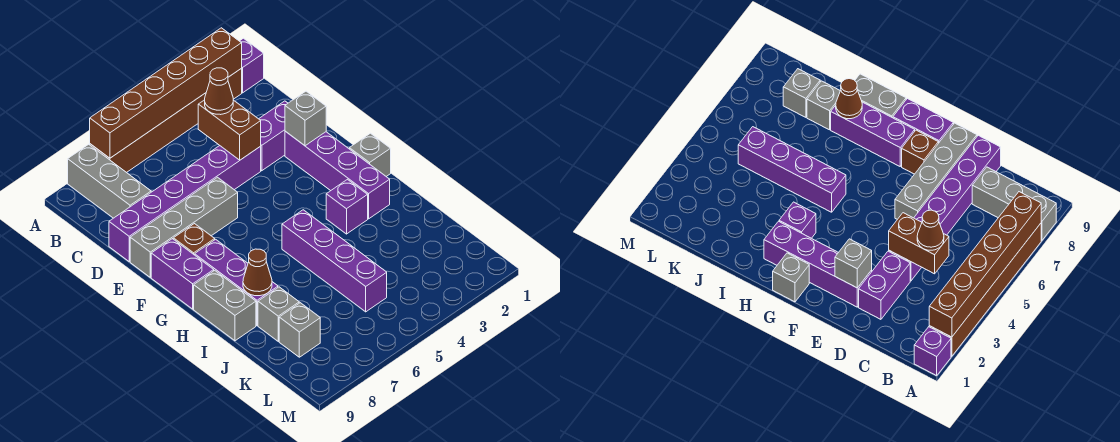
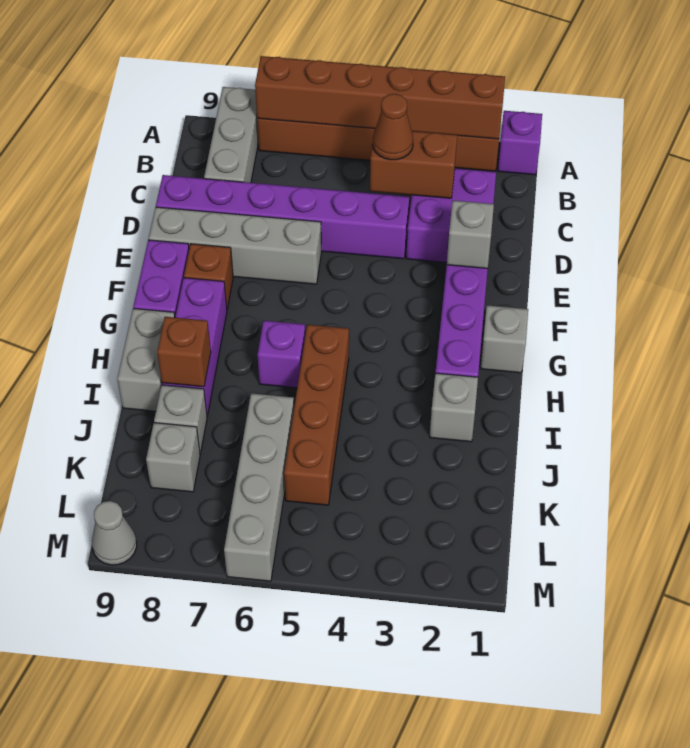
brown 1x2 brick [198,100,261,160] -> brown 1x2 brick turned to [370,128,458,198]
purple 1x2 brick [259,101,288,171] -> purple 2x2 brick [406,168,496,263]
purple 1x1 brick [326,179,368,234] -> purple 1x1 brick moved to [258,321,305,388]
purple 1x4 brick [282,210,387,312] -> brown 1x4 brick [284,325,349,505]
none -> grey 1x1 brick [430,373,478,442]
brown 1x1 cone [243,249,272,296] -> brown 1x1 brick [157,317,211,387]
none -> grey 1x4 brick [224,393,294,581]
none -> grey 1x1 cone [92,501,137,565]

